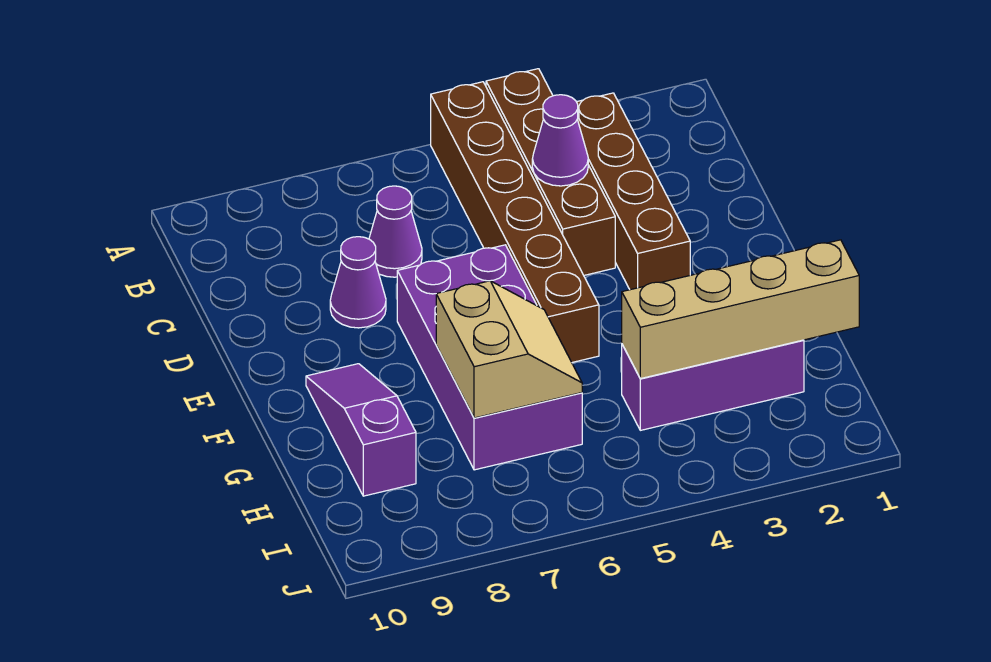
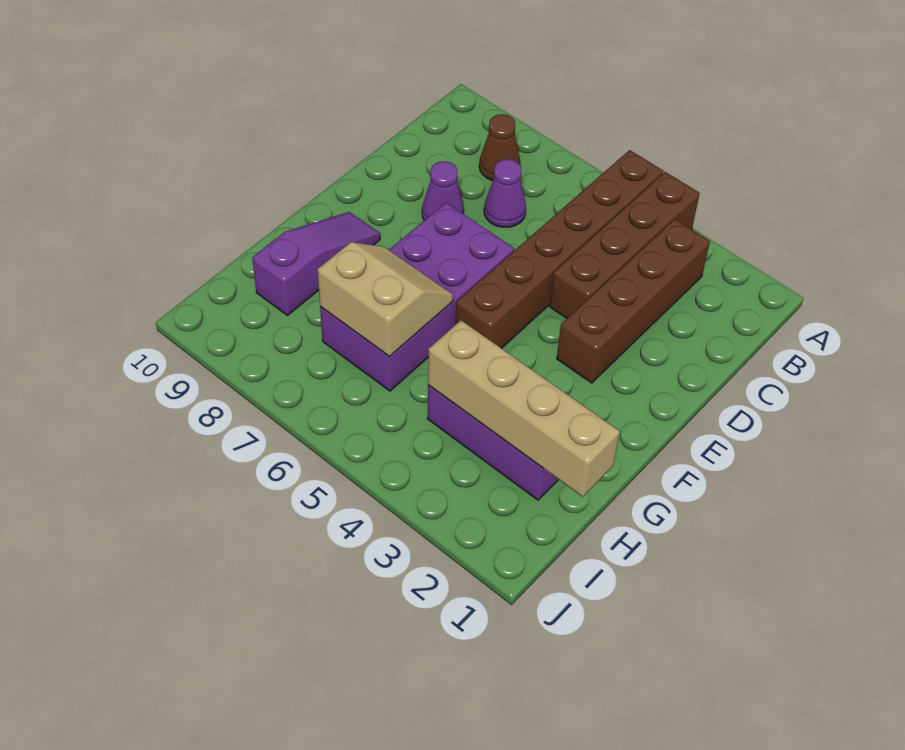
none -> brown 1x1 cone [479,114,520,181]
purple 1x1 cone [532,95,588,186] -> none
tan 2x2 slope [436,281,582,418] -> tan 2x2 slope turned to [318,242,453,357]

